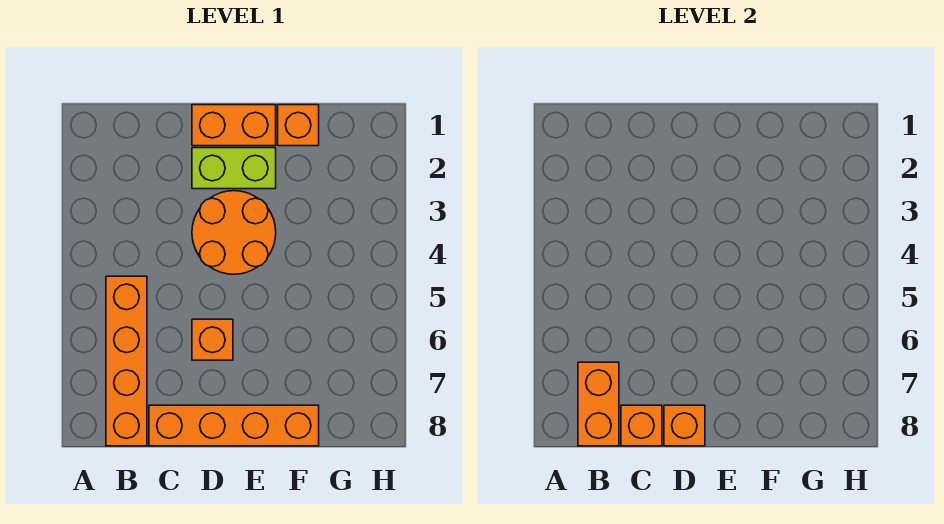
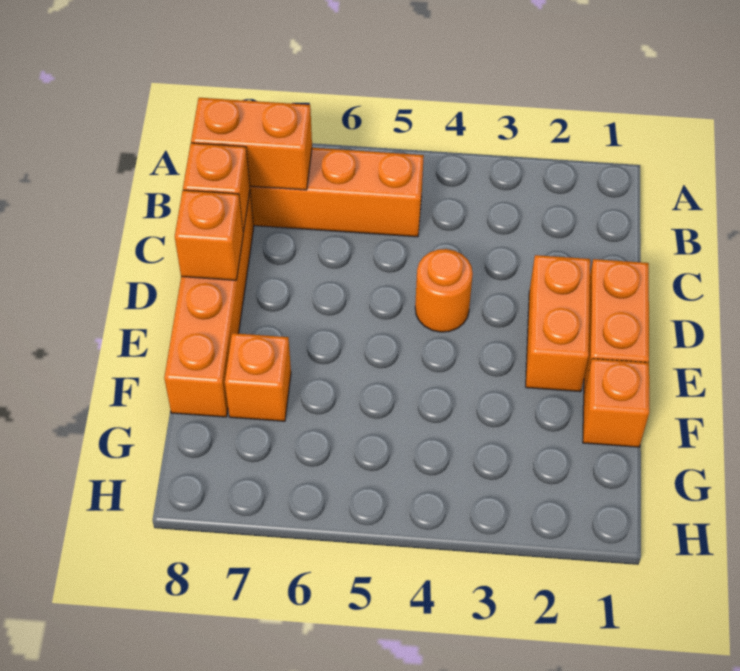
lime 1x2 brick [192,148,276,189] -> orange 1x2 brick [526,255,590,392]
orange 2x2 round brick [192,191,276,274] -> orange 1x1 round brick [415,249,473,332]
orange 1x1 brick [192,319,233,360] -> orange 1x1 brick moved to [225,333,291,421]

